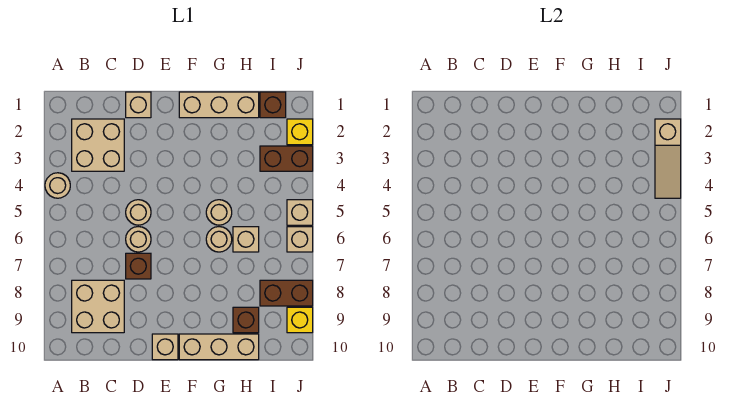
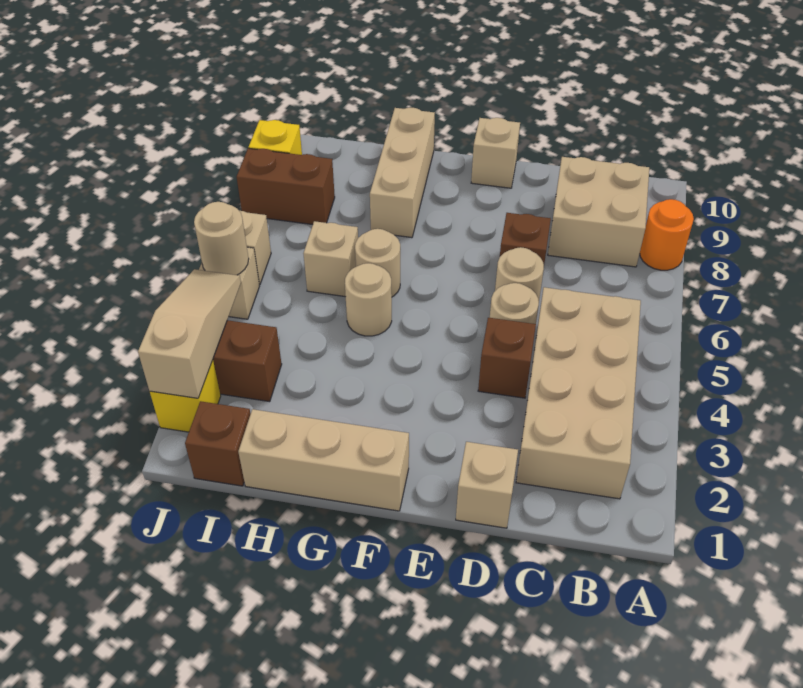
tan 1x1 round brick [45,173,70,198] -> tan 1x1 round brick moved to [194,202,249,275]
none -> orange 1x1 round brick [640,199,694,270]
tan 2x2 brick [72,119,124,171] -> tan 2x4 brick [516,287,641,499]
tan 1x3 brick [179,334,259,360] -> tan 1x3 brick turned to [370,108,435,238]
brown 1x1 brick [233,307,259,333] -> brown 1x1 brick moved to [478,318,536,398]

